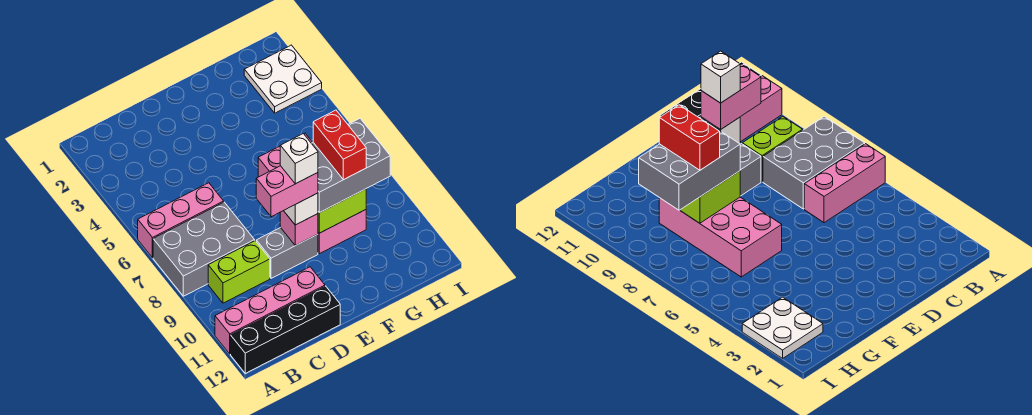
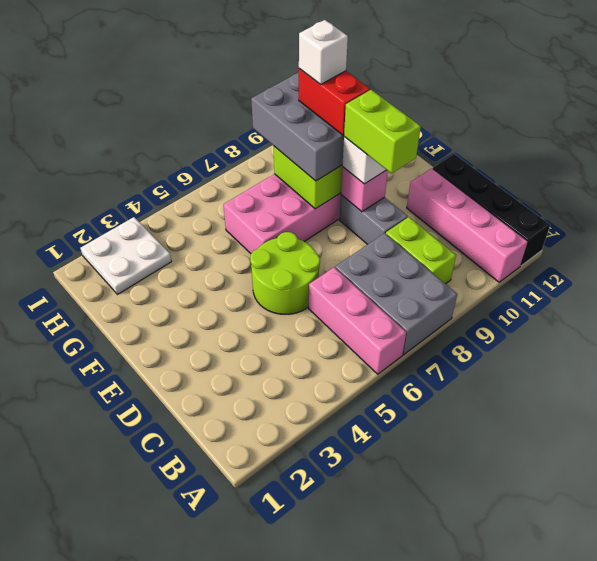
none -> lime 2x2 round brick [250,232,320,314]
pink 1x2 brick [256,166,318,217] -> lime 1x2 brick [344,90,421,173]
white 1x1 brick [280,134,318,184] -> white 1x1 brick moved to [299,20,348,85]
red 1x2 brick [313,110,366,180] -> red 1x2 brick turned to [299,69,370,135]

